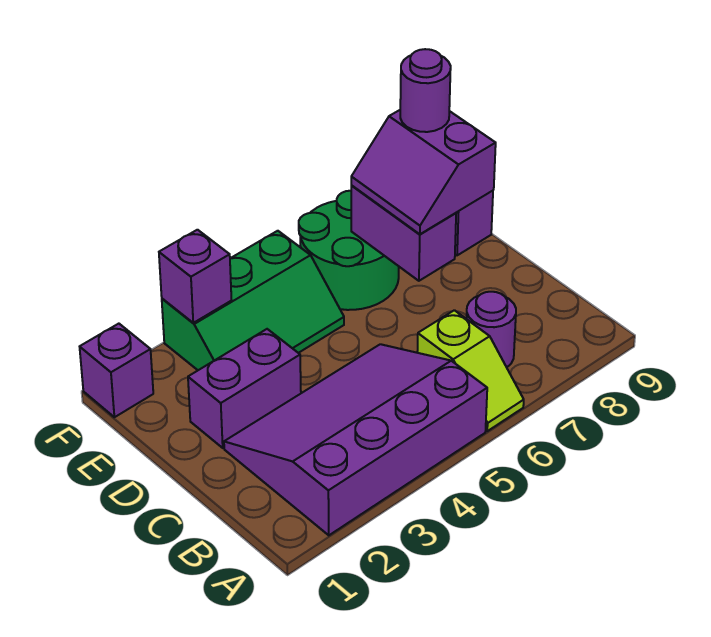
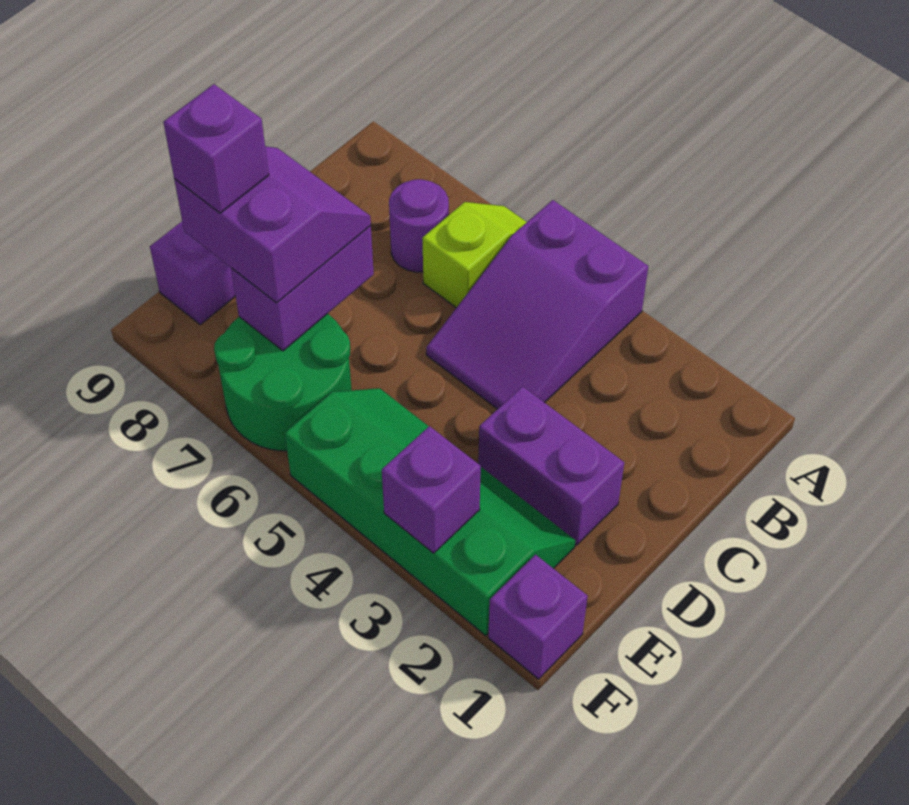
purple 3x4 slope [224,344,487,535] -> purple 2x3 slope [426,200,648,409]
purple 2x2 slope [351,110,496,234] -> purple 2x2 slope turned to [174,146,371,303]
green 2x3 slope [162,231,344,370] -> green 2x4 slope [285,388,575,636]
purple 1x1 round brick [400,49,451,132] -> purple 1x1 brick [163,84,269,213]

